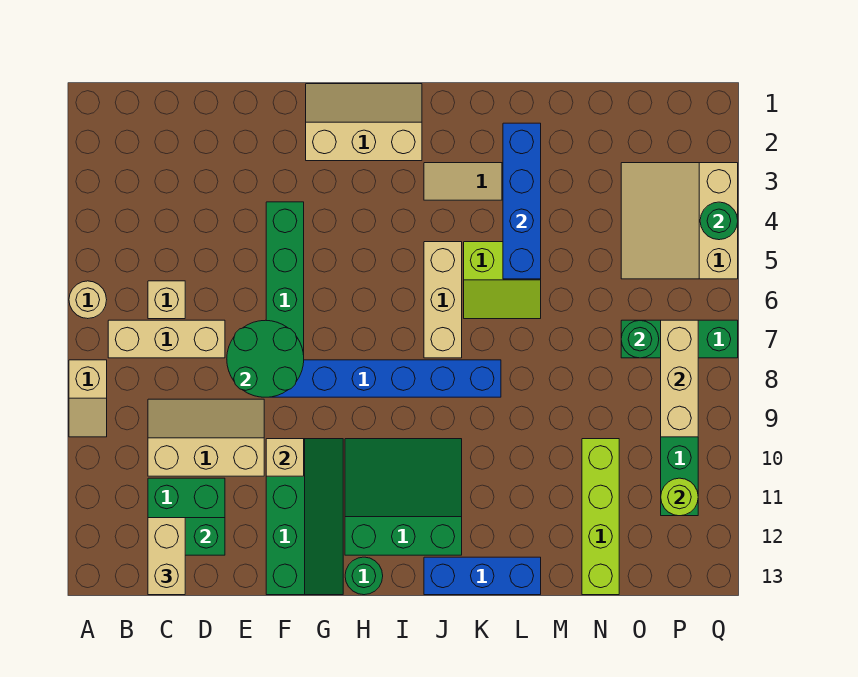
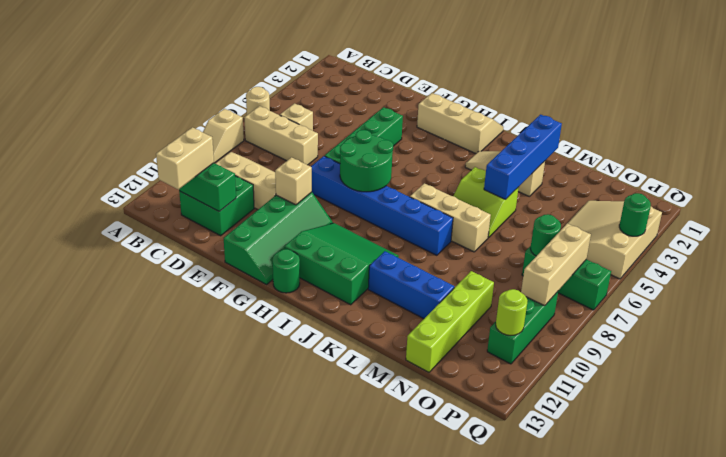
green 2x2 round brick [227,320,304,397] -> green 2x2 round brick moved to [340,130,393,192]
tan 1x3 brick [424,242,462,358] -> tan 1x3 brick turned to [410,183,491,252]
blue 1x3 brick [424,557,541,595] -> blue 1x3 brick moved to [368,251,454,319]

